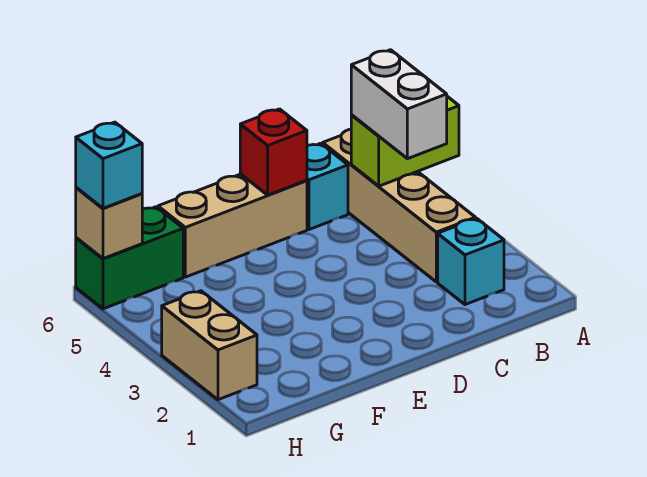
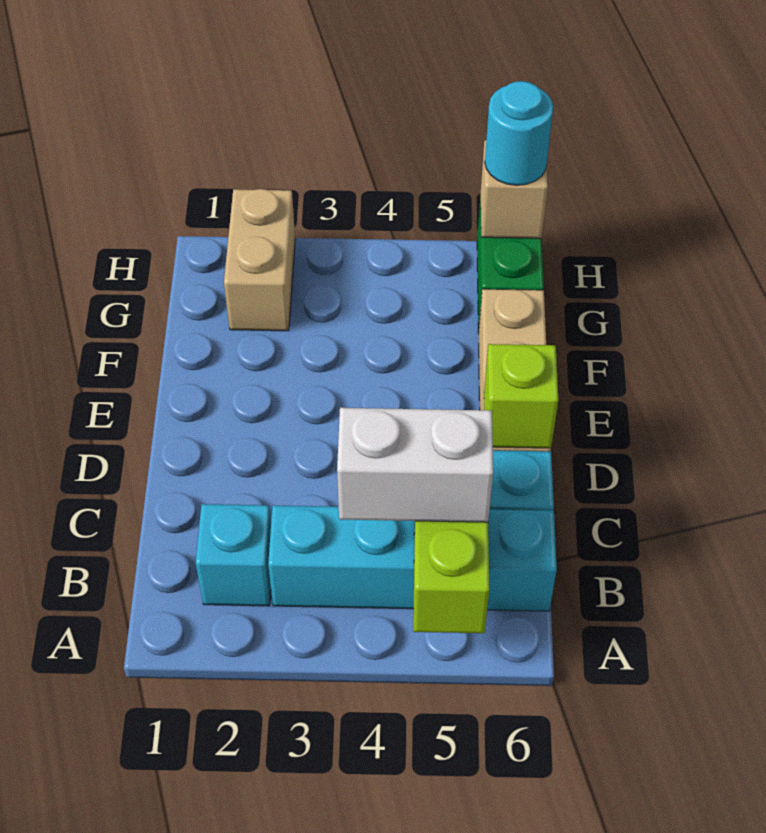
tan 1x4 brick [323,129,475,282] -> cyan 1x4 brick [268,505,557,611]
red 1x1 brick [240,109,307,195] -> lime 1x1 brick [484,344,558,448]
tan 1x2 brick [162,291,257,400] -> tan 1x2 brick turned to [224,189,295,331]
cyan 1x1 brick [76,122,142,208] -> cyan 1x1 round brick [485,81,553,185]

